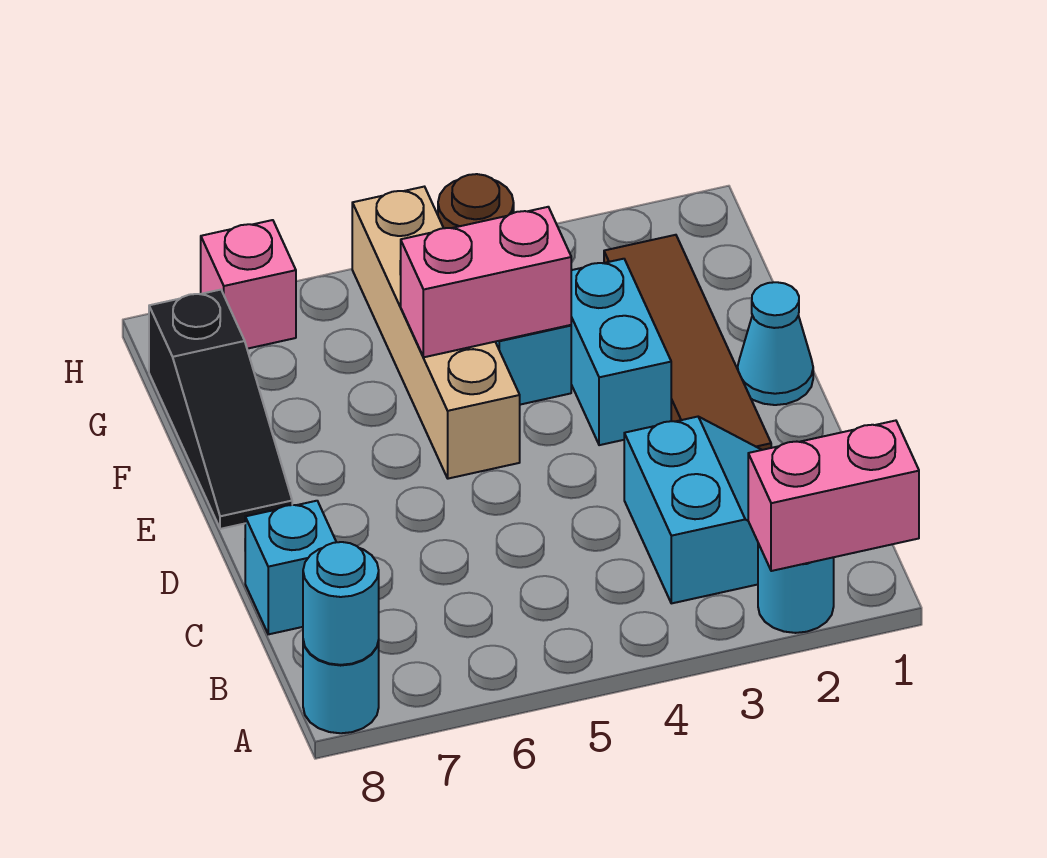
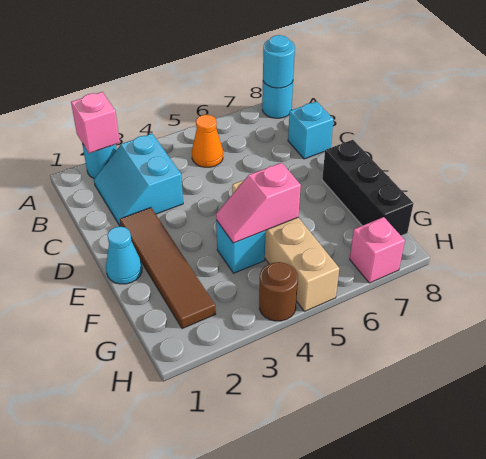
pink 1x2 brick [748,421,919,571] -> pink 1x1 brick [71,92,120,153]
none -> orange 1x1 cone [192,115,223,167]
cyan 1x2 brick [571,259,671,445] -> none
black 1x3 slope [149,290,292,529] -> black 1x3 brick [322,140,414,236]
pink 1x2 brick [400,207,571,357] -> pink 1x2 slope [216,163,301,243]

